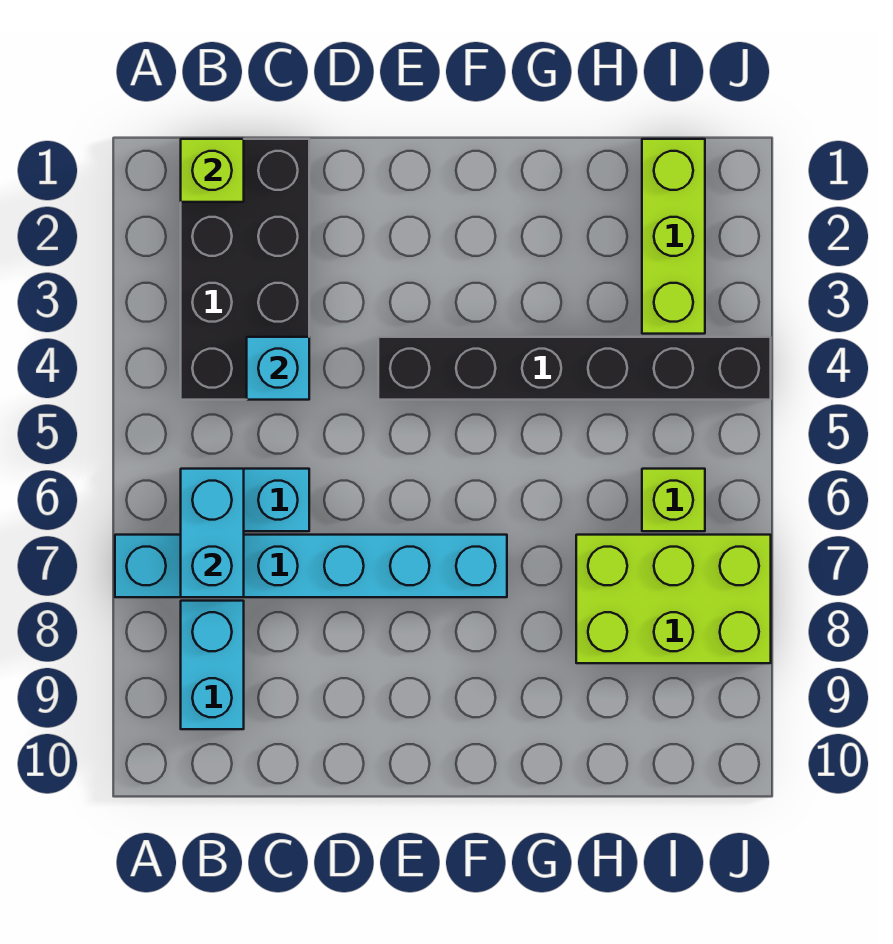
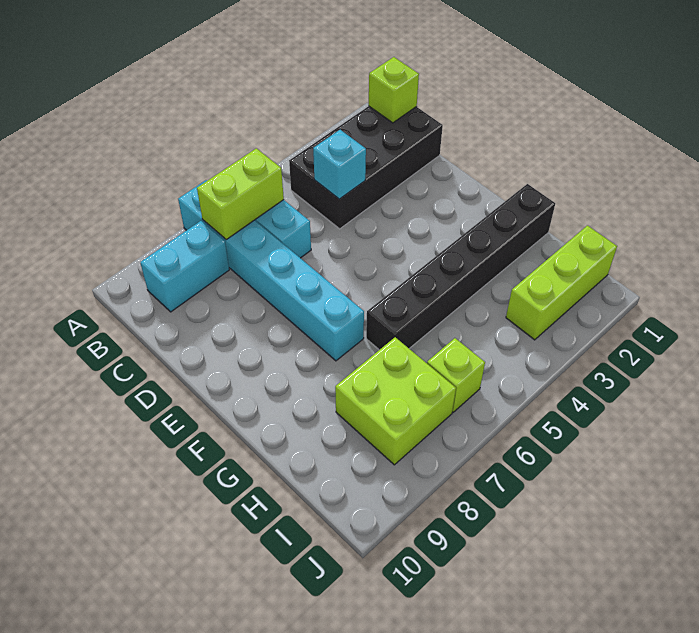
cyan 1x2 brick [181,469,244,597] -> lime 1x2 brick [197,148,284,239]
black 1x6 brick [378,337,771,400] -> black 1x6 brick turned to [366,184,555,350]
lime 2x3 brick [576,535,771,663] -> lime 2x2 brick [335,337,456,465]

